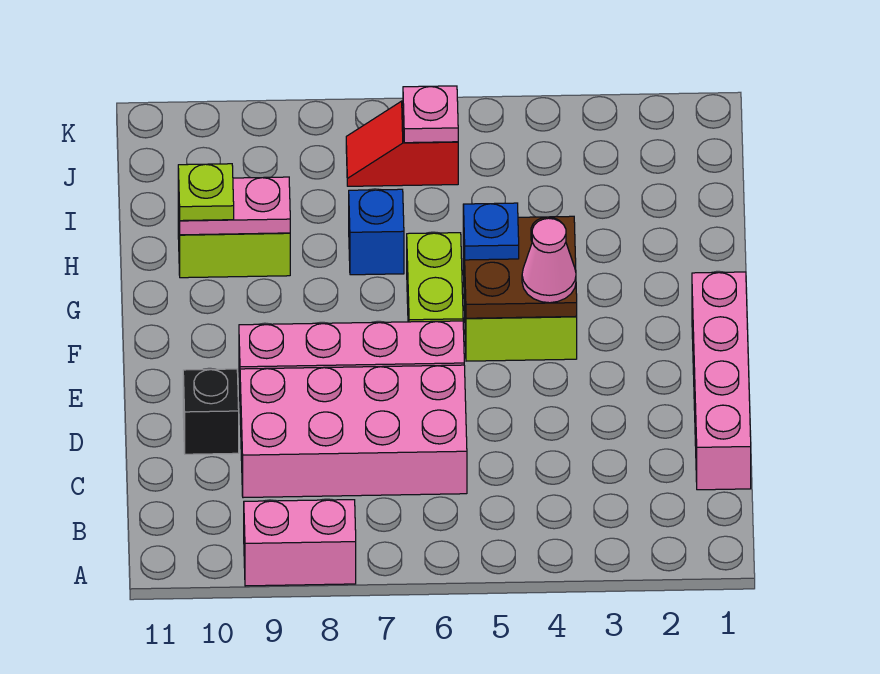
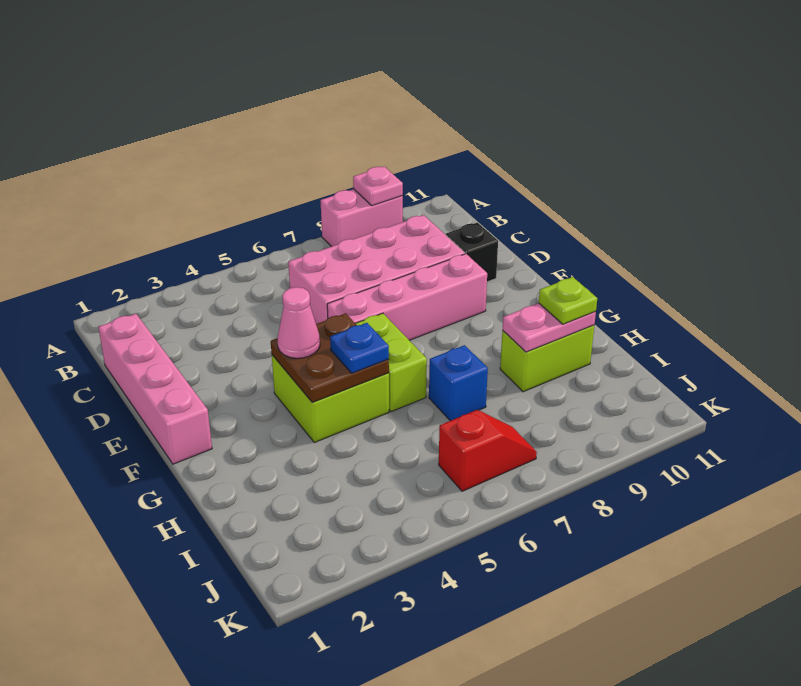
pink 1x1 plate [403,86,458,143] -> pink 1x1 plate moved to [353,166,403,206]

